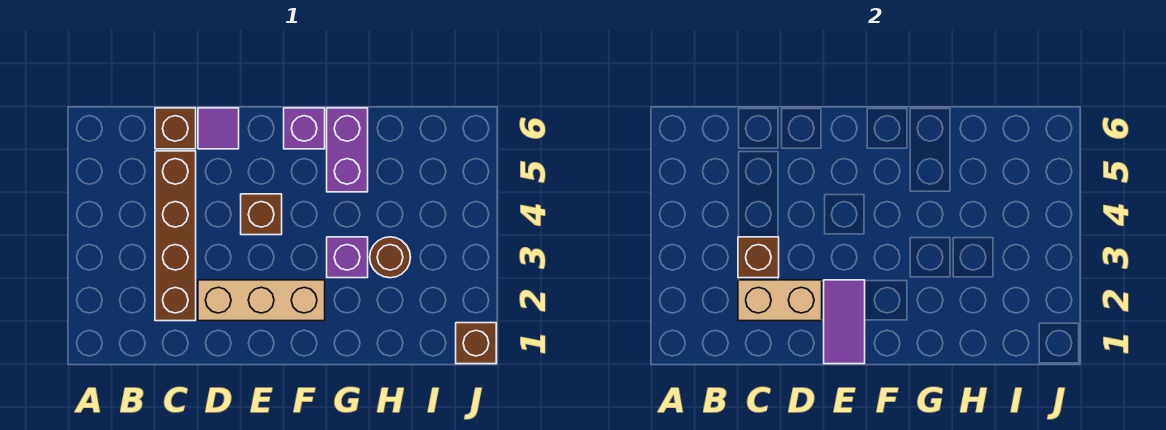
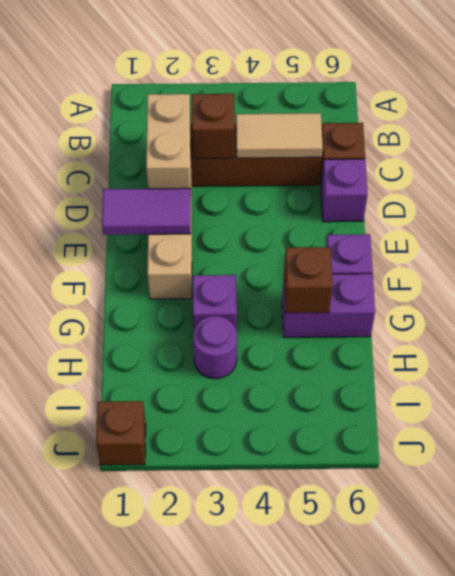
none -> tan 1x2 tile [236,113,323,158]
purple 1x1 tile [198,108,239,149] -> purple 1x1 brick [321,159,368,222]
brown 1x1 brick [241,194,282,235] -> brown 1x1 brick moved to [284,247,333,313]
brown 1x1 round brick [370,237,411,278] -> purple 1x1 round brick [193,316,237,379]

